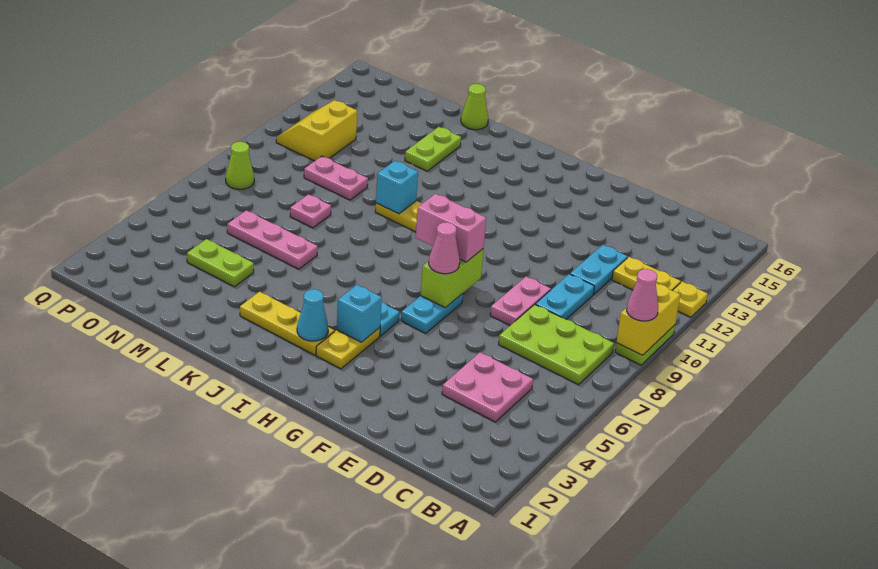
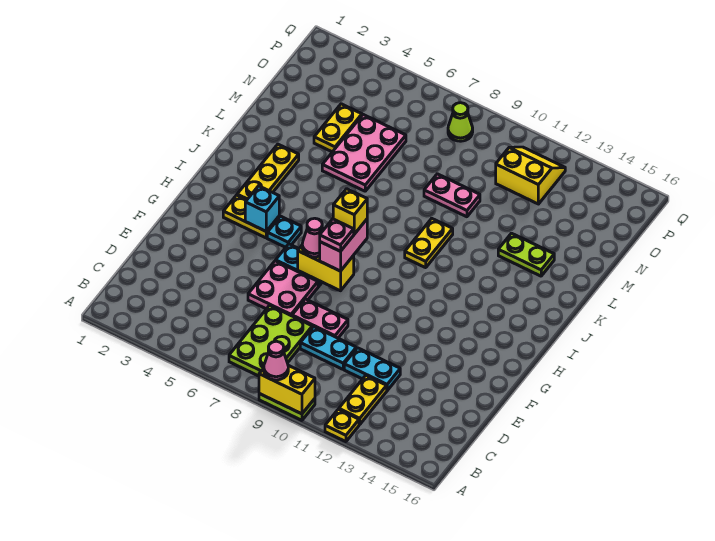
pink 2x2 plate [442,352,533,422] -> pink 2x2 plate moved to [248,261,318,316]
lime 1x2 brick [421,249,484,308] -> yellow 1x2 brick [298,246,354,291]
none -> yellow 1x1 brick [333,189,367,234]
cyan 1x1 cone [297,289,328,341] -> none
cyan 1x1 brick [376,161,418,214] -> none
pink 1x3 plate [227,210,318,269] -> pink 2x3 plate [322,115,406,191]
lime 1x1 cone [461,84,488,130] -> none
lime 1x2 plate [187,239,254,287] -> yellow 1x2 plate [314,104,362,152]
pink 1x1 plate [290,194,331,228] -> pink 1x1 plate moved to [320,219,354,251]
pink 1x2 plate [304,156,368,200] -> pink 1x2 plate turned to [424,174,480,217]

